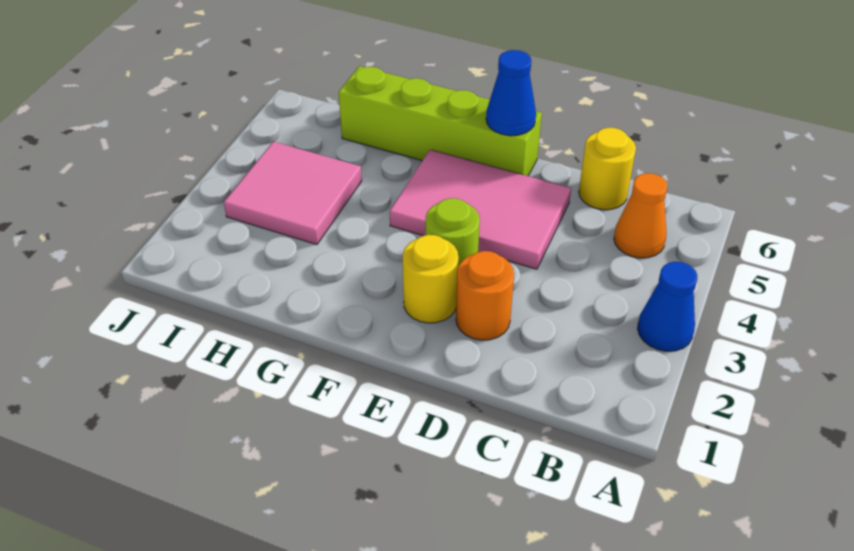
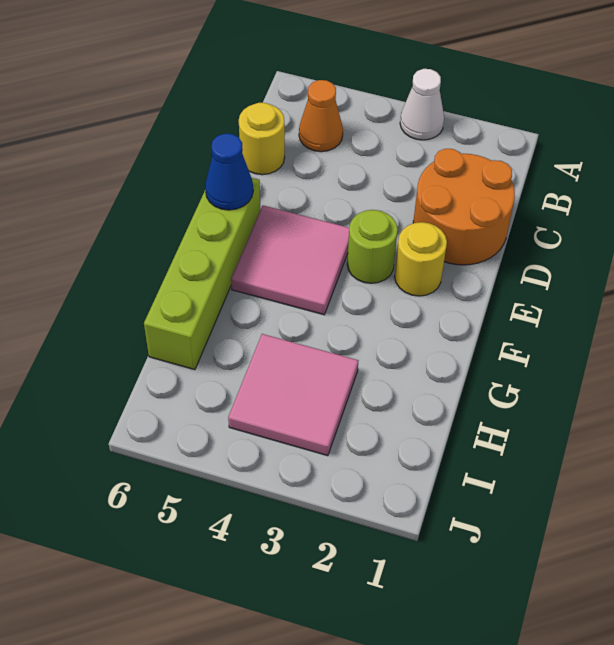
blue 1x1 cone [638,262,697,351] -> white 1x1 cone [400,69,444,140]
orange 1x1 round brick [456,251,514,340] -> orange 2x2 round brick [413,149,515,265]
pink 2x3 tile [390,150,571,269] -> pink 2x2 tile [231,205,349,315]

